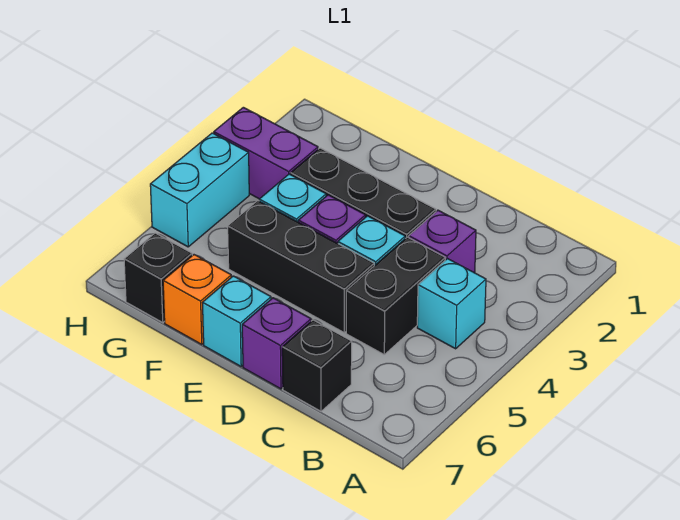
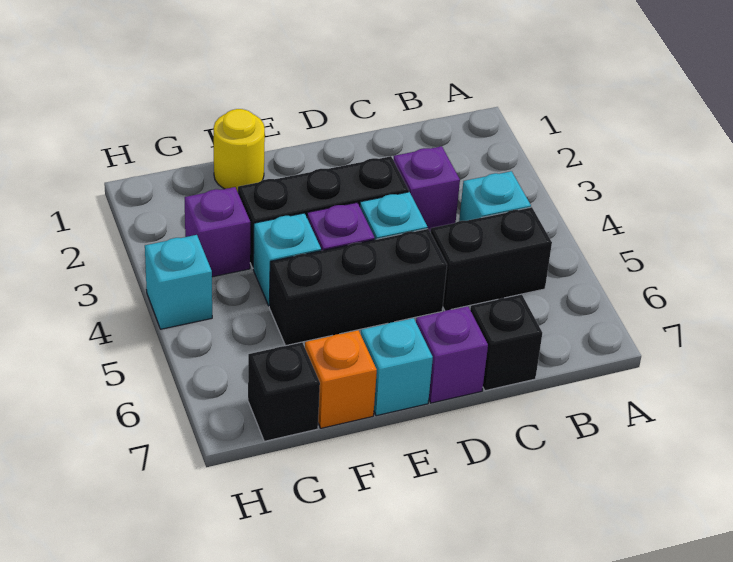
black 1x2 brick [346,237,445,354] -> black 1x2 brick turned to [431,207,552,311]
none -> yellow 1x1 round brick [214,109,265,192]
purple 1x2 brick [214,107,318,199] -> purple 1x1 brick [185,187,250,277]
cyan 1x2 brick [150,133,249,247] -> cyan 1x1 brick [145,235,212,329]

